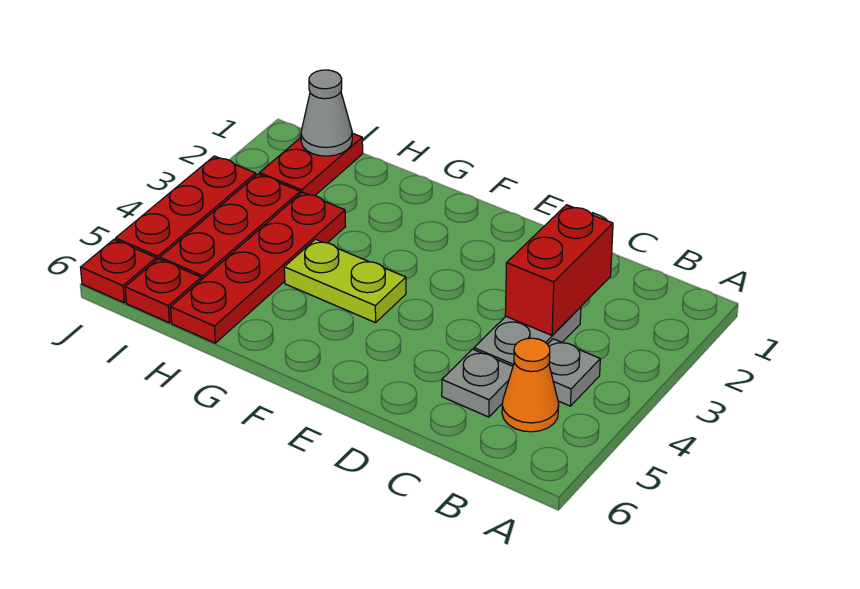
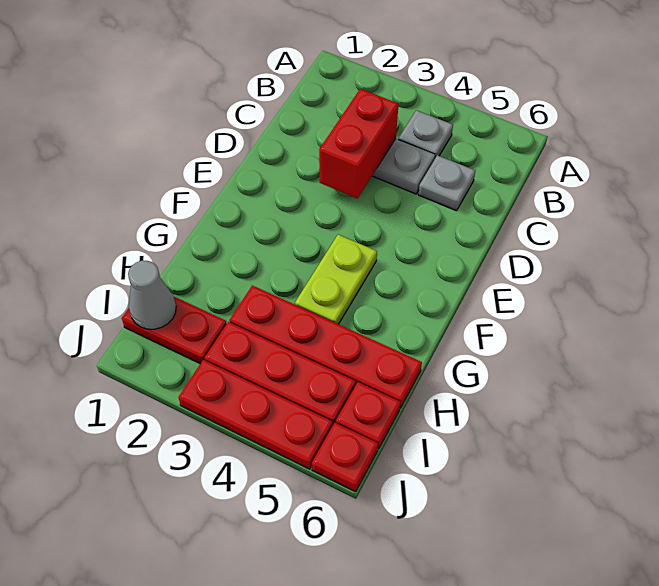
orange 1x1 cone [502,338,559,432] -> none
red 1x2 brick [505,205,613,335] -> red 1x2 brick turned to [319,89,399,199]

